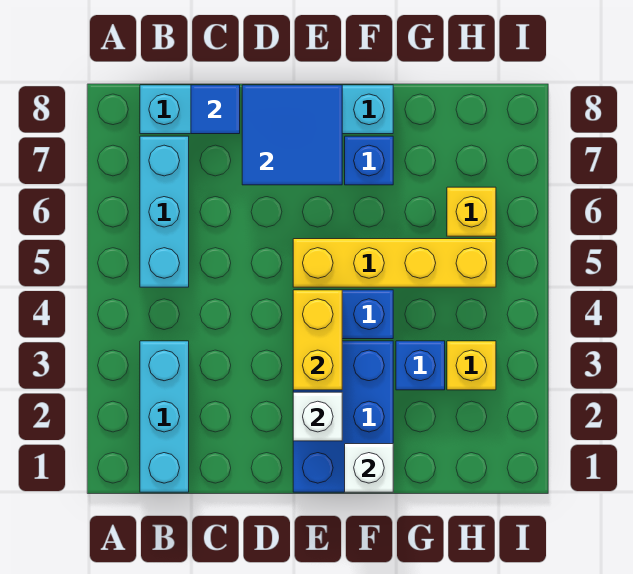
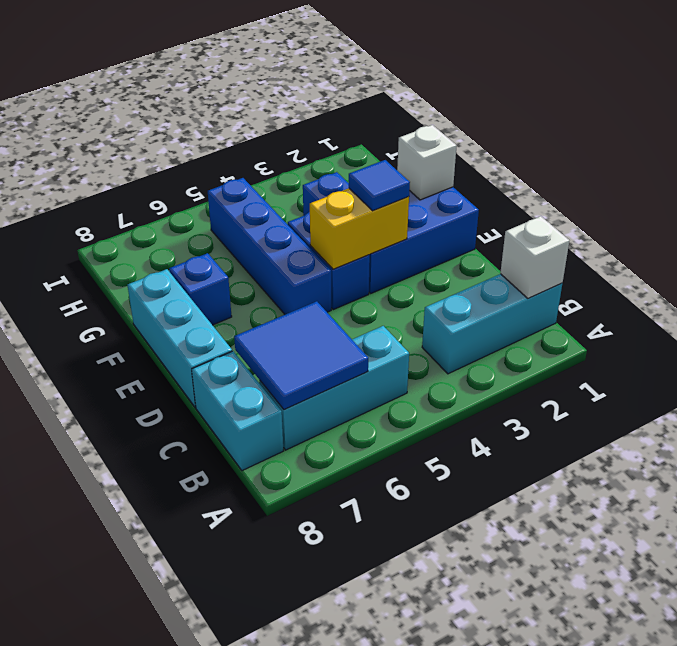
blue 1x1 tile [191,85,240,134] -> blue 1x1 tile moved to [349,160,410,211]
blue 2x2 tile [242,85,342,185] -> blue 2x2 tile moved to [234,301,368,409]
white 1x1 brick [293,392,342,441] -> white 1x1 brick moved to [500,216,569,298]
yellow 1x4 brick [293,239,496,287] -> blue 1x4 brick [208,178,331,314]
yellow 1x1 brick [447,341,496,390] -> none
yellow 1x1 brick [447,187,496,236] -> none

